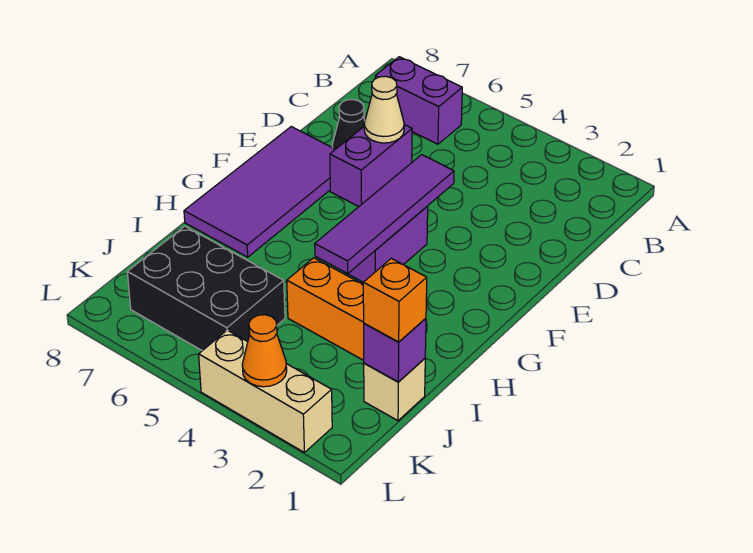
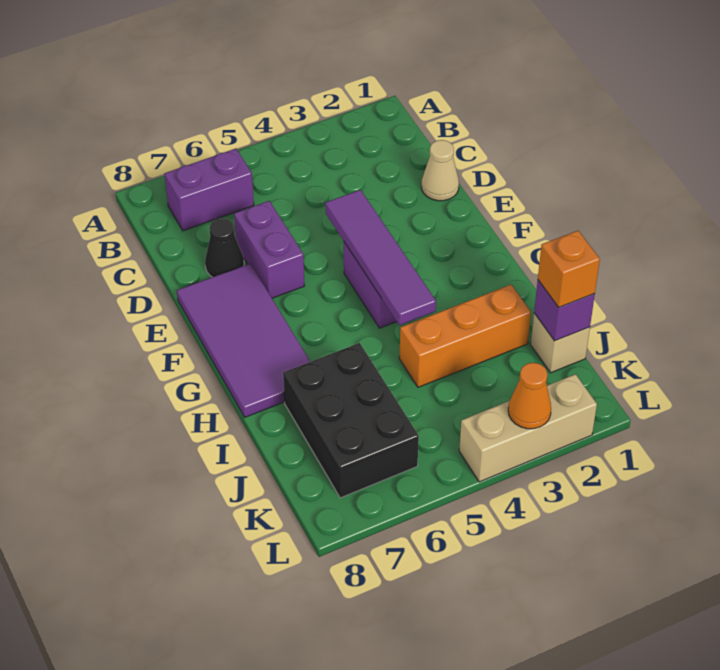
tan 1x1 cone [364,76,404,143] -> tan 1x1 cone moved to [422,140,459,201]
black 2x3 brick [127,226,285,351] -> black 2x3 brick turned to [283,343,419,498]

